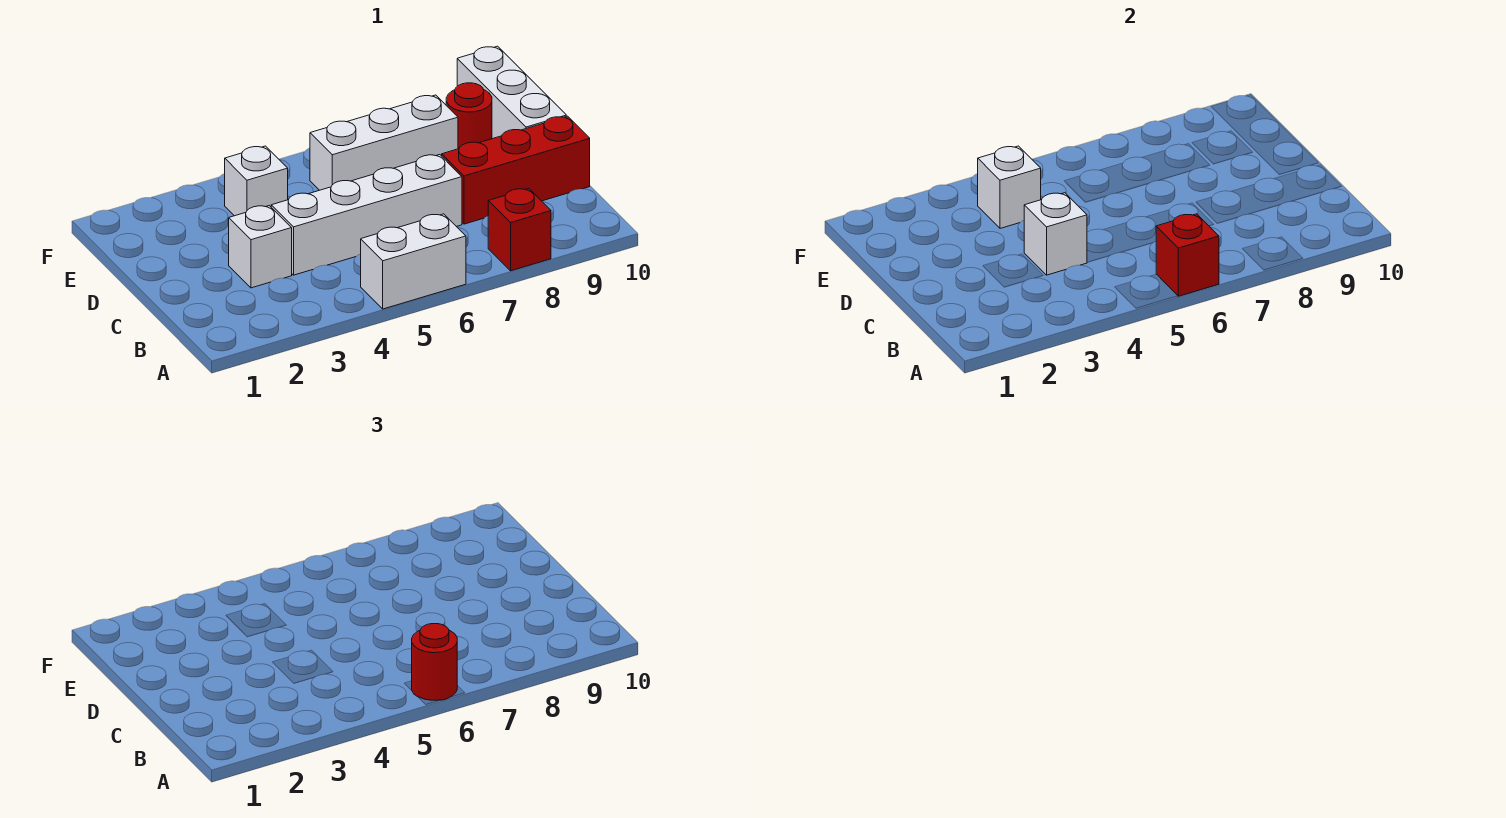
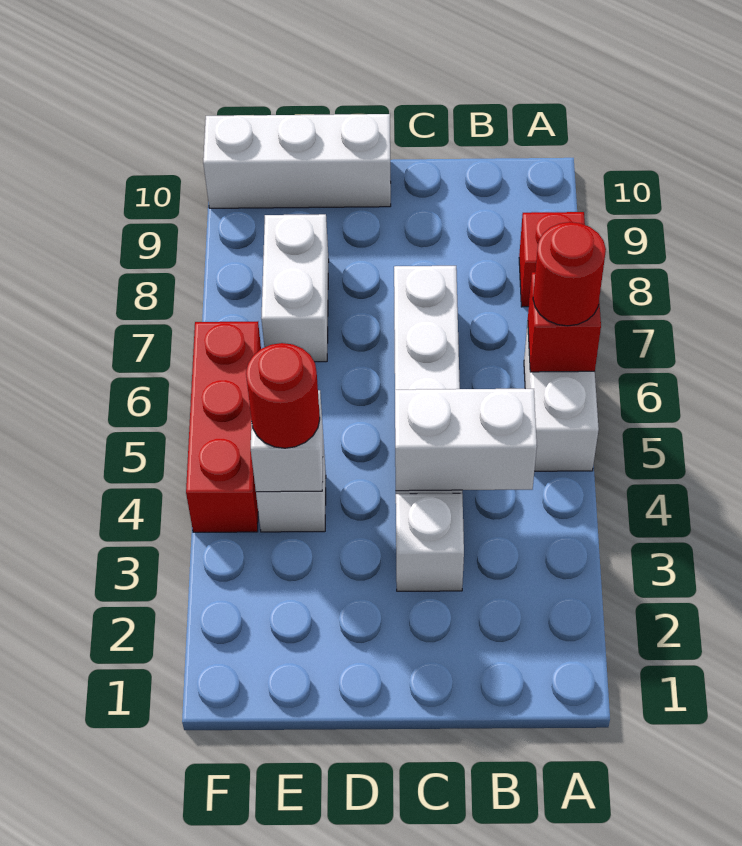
white 1x1 brick [1024,193,1087,275] -> white 1x2 brick [395,389,537,491]
red 1x3 brick [442,116,590,224] -> red 1x3 brick moved to [186,321,261,532]
white 1x3 brick [310,95,458,190] -> white 1x2 brick [261,214,329,362]
red 1x1 round brick [446,83,492,149] -> red 1x1 round brick moved to [246,343,320,448]

